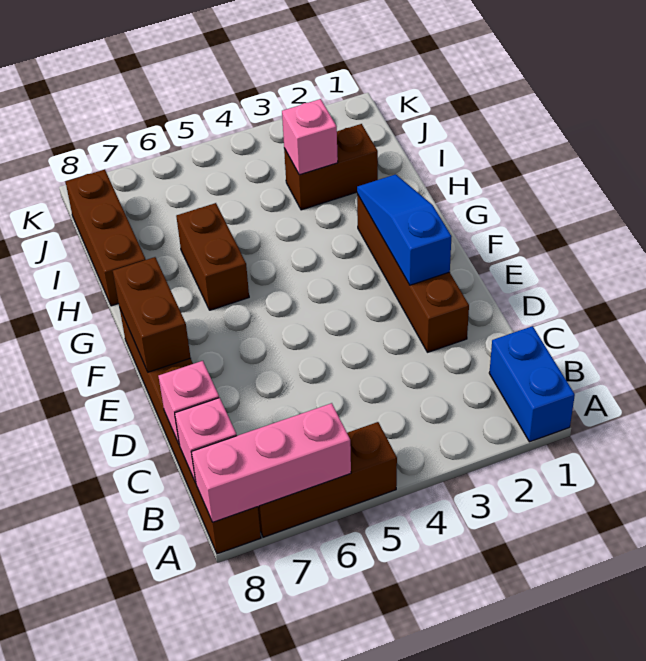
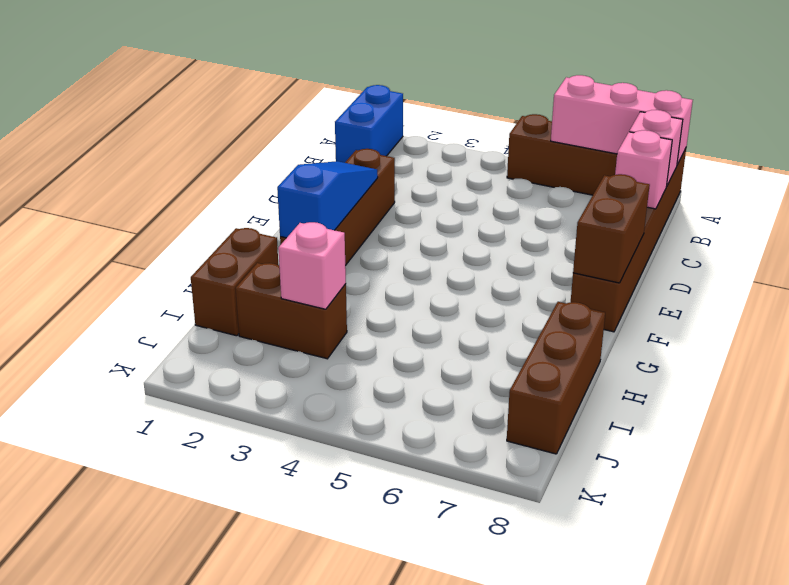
blue 1x3 slope [357,174,452,285] -> blue 1x3 slope turned to [277,161,378,238]
brown 1x2 brick [176,203,249,310] -> brown 1x2 brick moved to [191,228,278,336]

